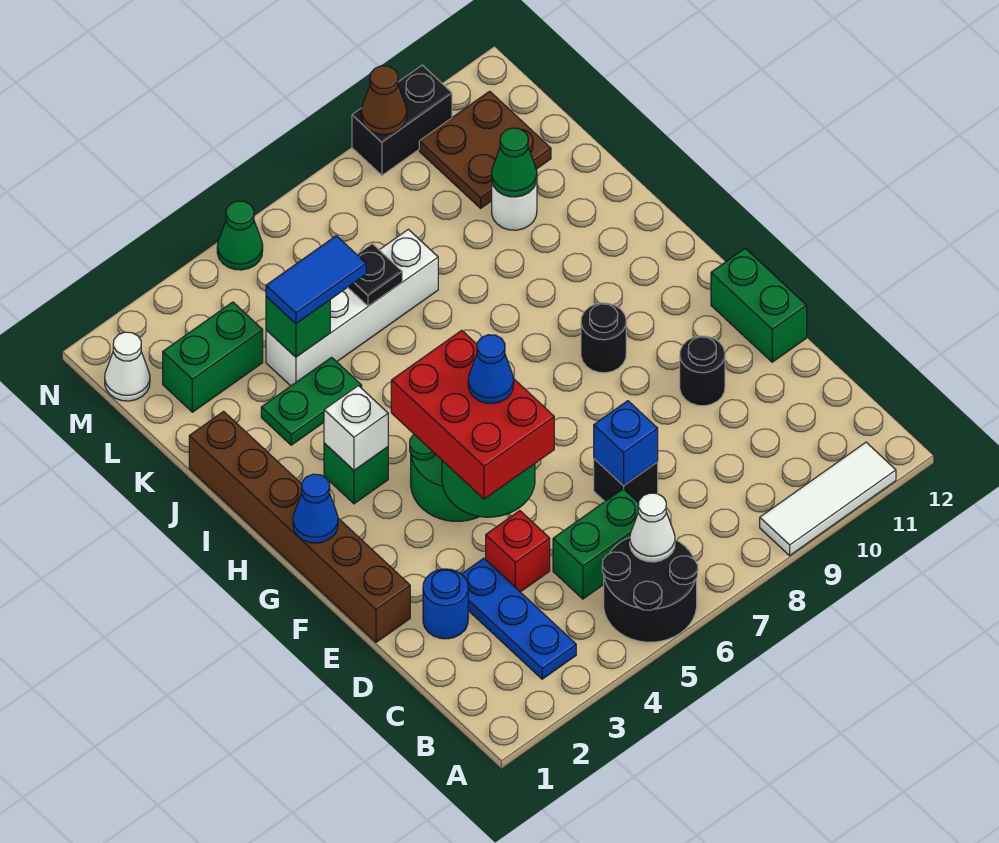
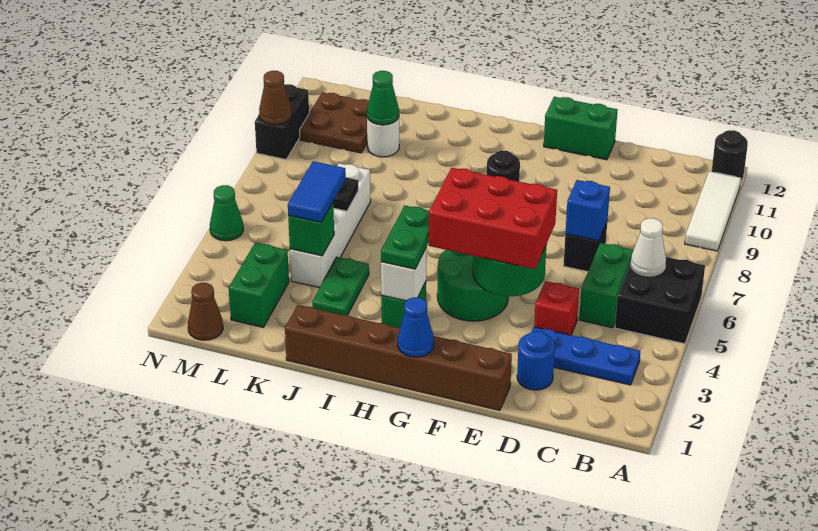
black 2x2 round brick [602,537,698,642] -> black 2x2 brick [615,257,705,344]
black 1x1 round brick [680,336,725,406] -> black 1x1 round brick moved to [712,130,748,180]
blue 1x1 cone [468,335,514,404] -> none
none -> green 1x2 plate [381,206,429,269]
white 1x1 cone [105,332,150,401] -> brown 1x1 cone [188,283,223,340]

